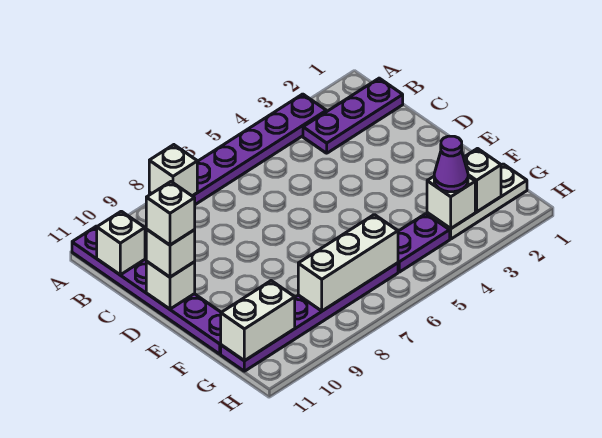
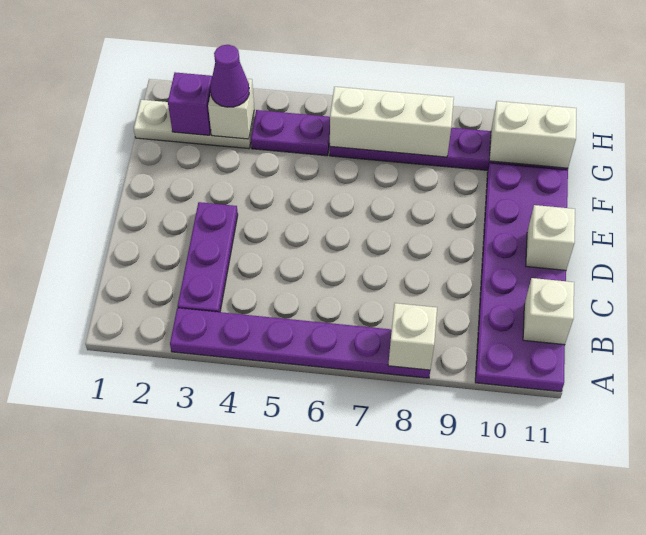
purple 1x6 plate [72,226,221,354] -> purple 2x6 plate [475,163,568,392]
purple 1x3 plate [303,78,403,153] -> purple 1x3 plate turned to [178,202,238,312]
white 1x1 brick [146,229,195,277] -> none
white 1x1 brick [146,182,195,245] -> none
white 1x1 brick [464,149,501,212] -> purple 1x1 brick [168,72,212,135]

